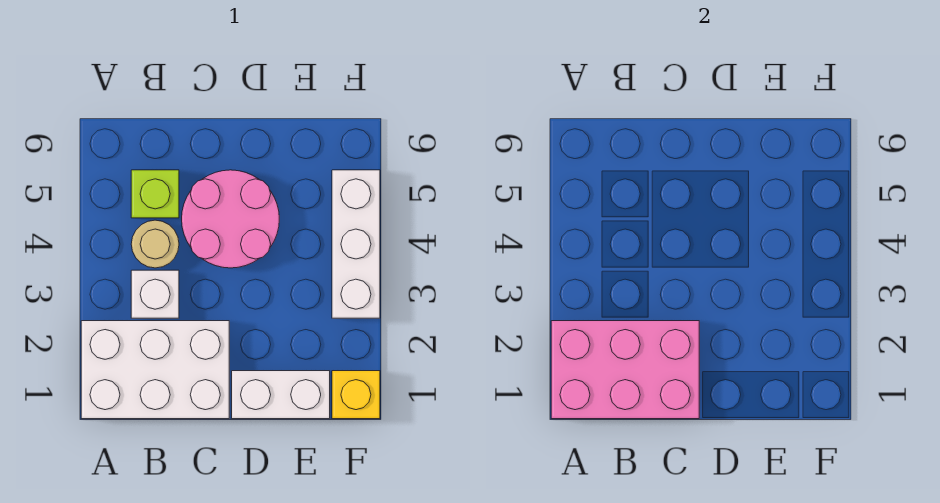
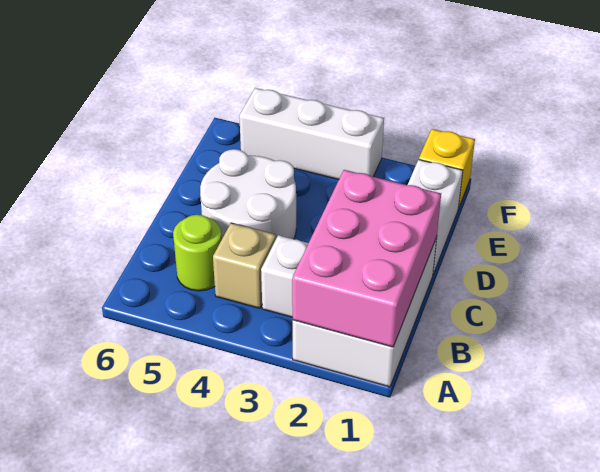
tan 1x1 round brick [131,220,179,268] -> tan 1x1 brick [213,223,276,308]
lime 1x1 brick [131,170,179,218] -> lime 1x1 round brick [173,215,222,291]
pink 2x2 round brick [182,170,279,268] -> white 2x2 round brick [200,149,296,239]

